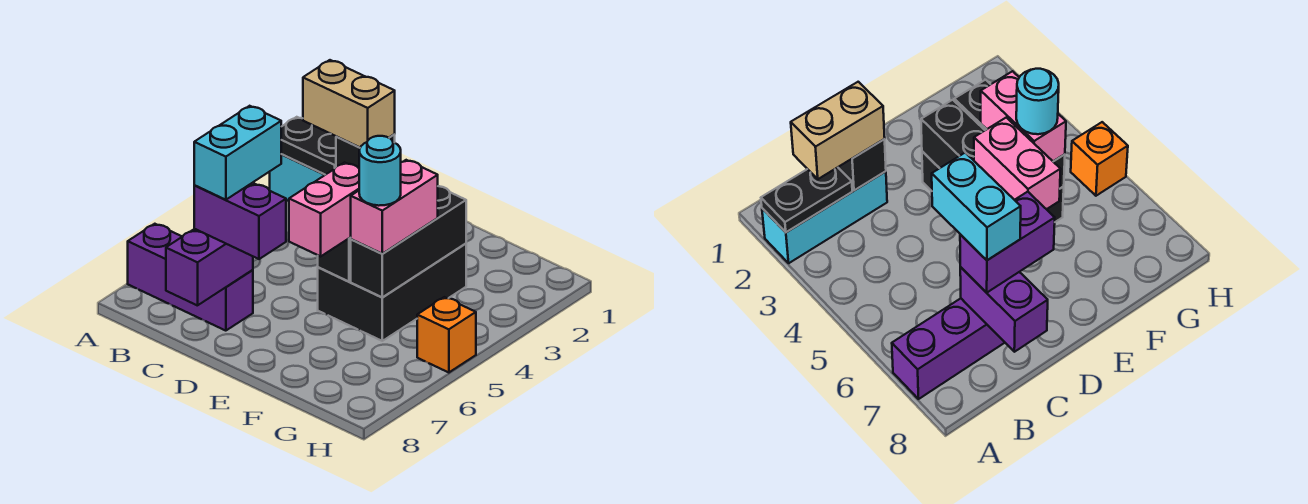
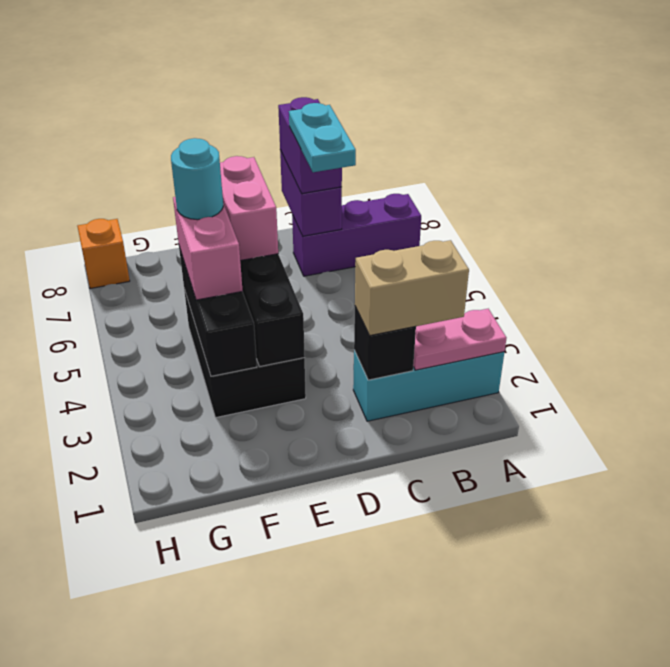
black 1x2 plate [281,117,336,175] -> pink 1x2 plate [413,309,506,370]
cyan 1x2 brick [194,106,281,200] -> cyan 1x2 plate [289,103,356,172]
purple 1x2 brick [194,183,286,259] -> purple 1x2 brick turned to [278,97,342,194]
orange 1x1 brick [417,297,476,373] -> orange 1x1 brick moved to [77,219,130,289]

